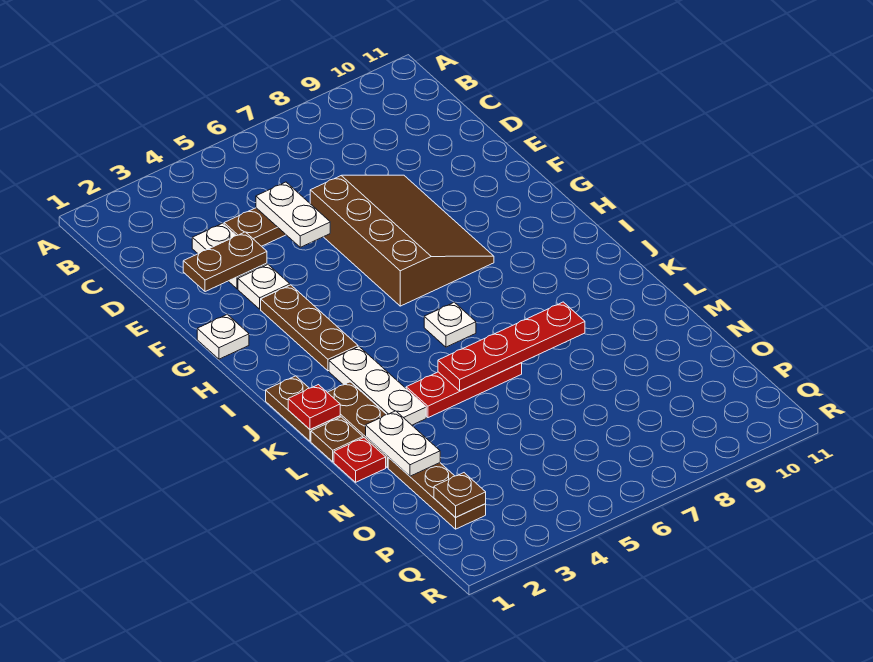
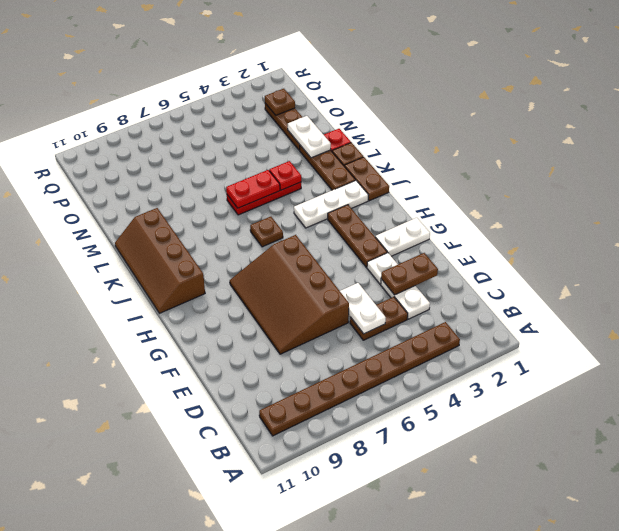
none -> brown 1x8 plate [259,322,460,436]
white 1x1 plate [197,314,249,359] -> white 1x2 plate [375,218,430,256]
none -> brown 2x4 slope [115,208,205,313]
white 1x3 plate [329,347,426,425] -> white 1x3 plate turned to [294,181,368,228]
white 1x1 plate [424,302,476,347] -> brown 1x1 plate [250,217,283,247]
red 1x1 plate [288,385,340,430] -> red 1x1 plate moved to [269,161,301,190]
red 1x4 plate [438,302,585,391] -> red 1x2 plate [226,170,280,208]

